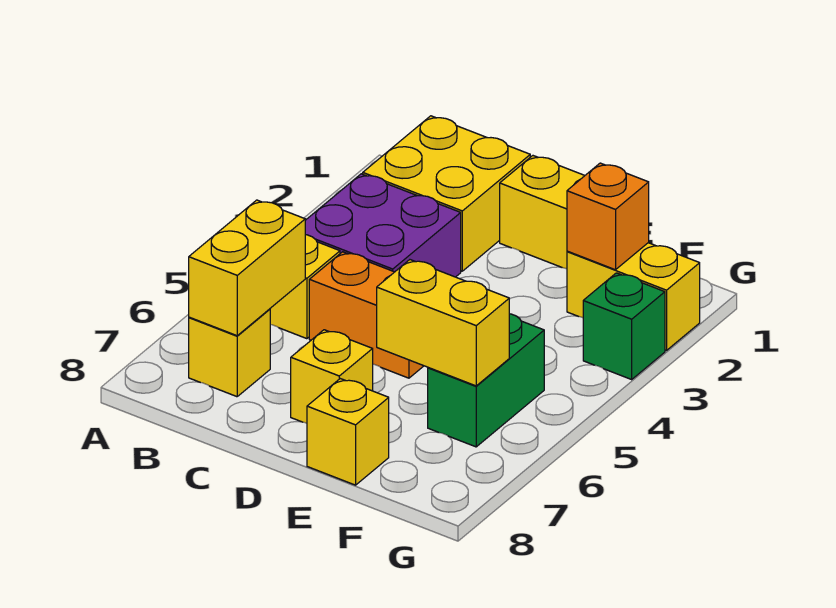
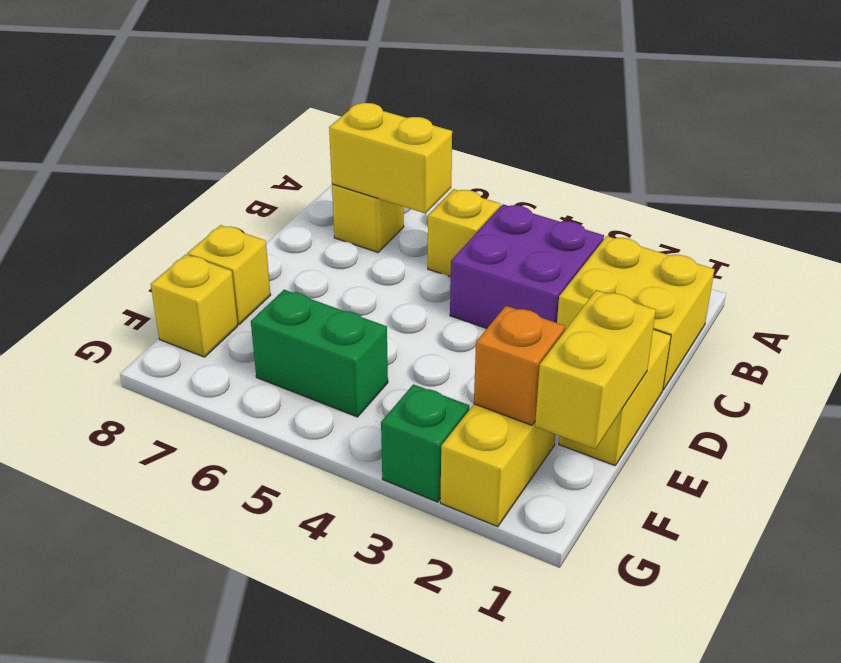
orange 1x2 brick [309,252,423,378] -> none
yellow 1x1 brick [291,330,373,423] -> yellow 1x1 brick moved to [151,254,238,357]
yellow 1x2 brick [377,260,509,386] -> yellow 1x2 brick moved to [535,290,656,449]

